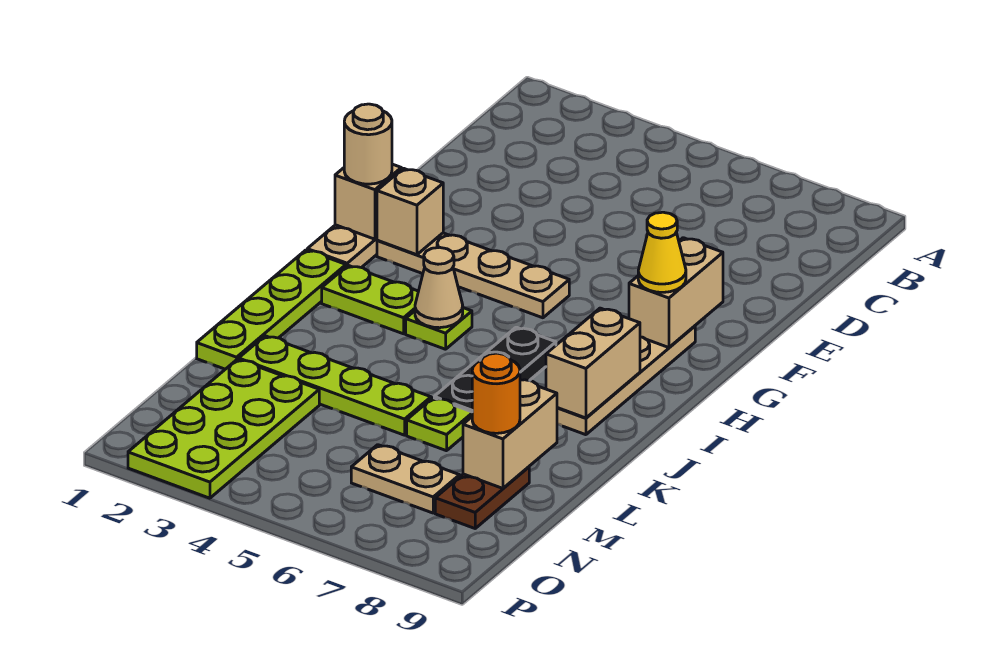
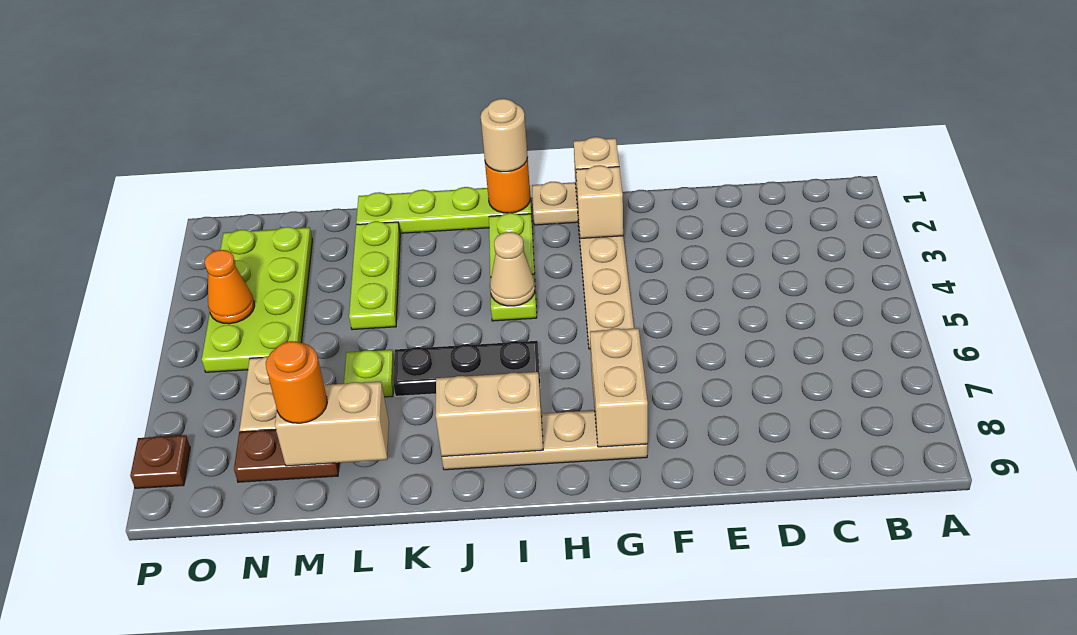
tan 1x2 brick [629,238,723,348] -> tan 1x2 brick turned to [590,328,648,447]
tan 1x1 round brick [344,104,392,184] -> tan 1x1 round brick moved to [481,99,528,172]
yellow 1x1 cone [638,212,686,292] -> none
none -> orange 1x1 round brick [485,158,530,213]
lime 1x4 plate [239,336,431,435] -> lime 1x3 plate [349,221,400,330]
lime 2x4 plate [128,359,319,498] -> lime 2x4 plate turned to [202,227,312,372]
none -> orange 1x1 cone [205,250,254,324]
none -> brown 1x1 plate [130,435,190,488]

